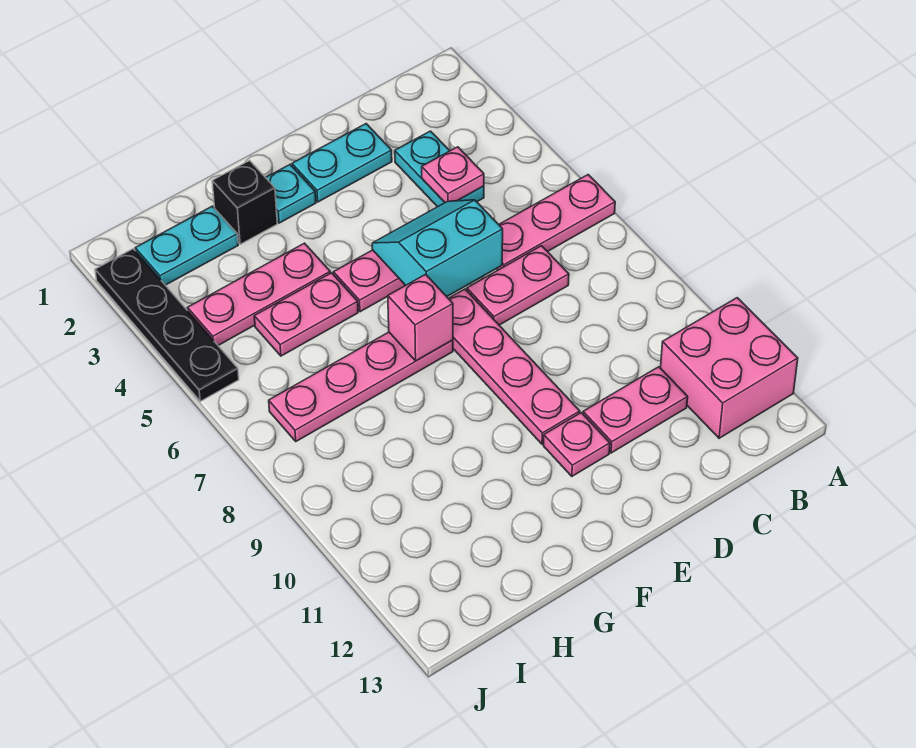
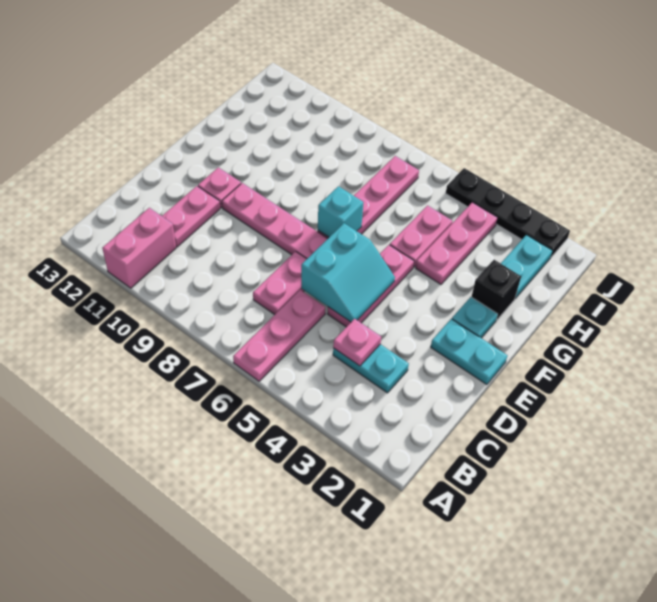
pink 2x2 brick [661,298,798,438] -> pink 1x2 brick [102,208,176,288]
cyan 1x2 plate [292,124,392,202] -> cyan 1x2 plate turned to [431,319,508,385]
pink 1x1 brick [388,274,453,361] -> cyan 1x1 brick [318,186,364,237]

